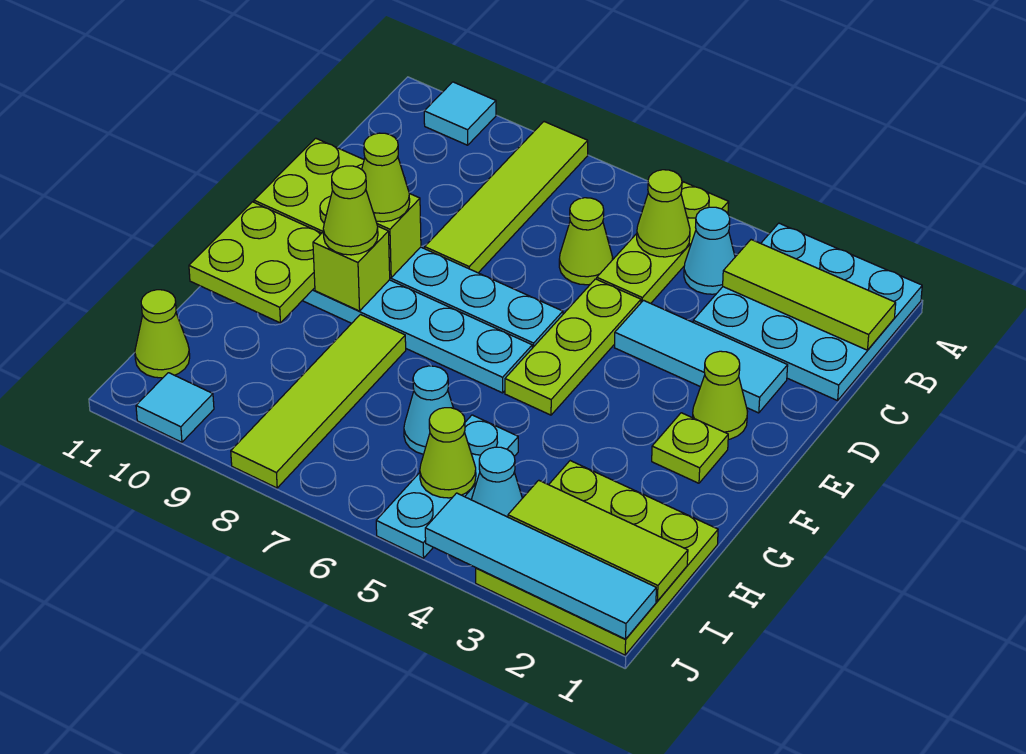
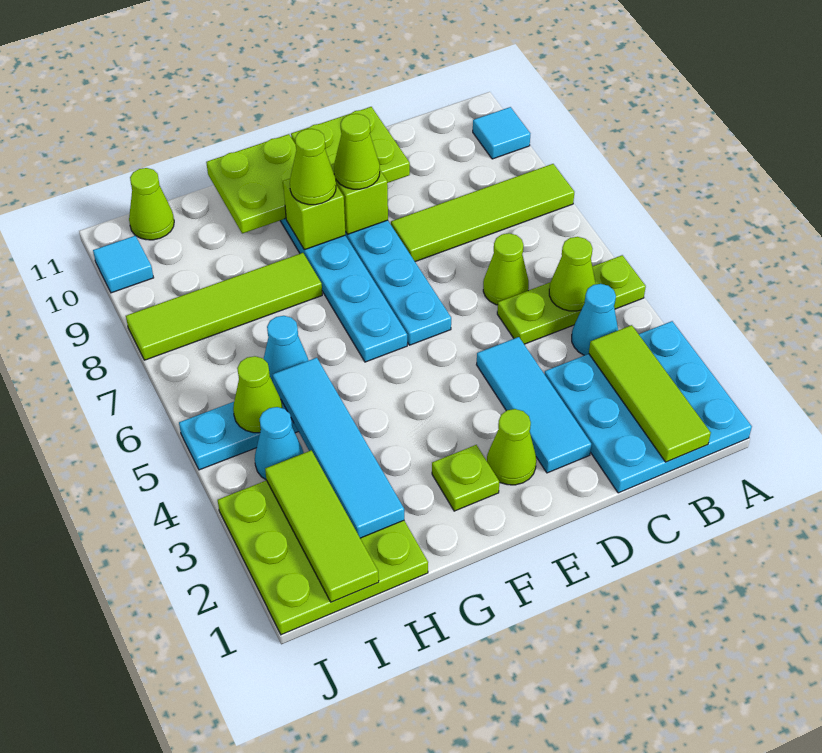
lime 1x3 plate [505,279,641,415] -> none
cyan 1x4 tile [425,493,656,639] -> cyan 1x4 tile moved to [272,358,404,538]

